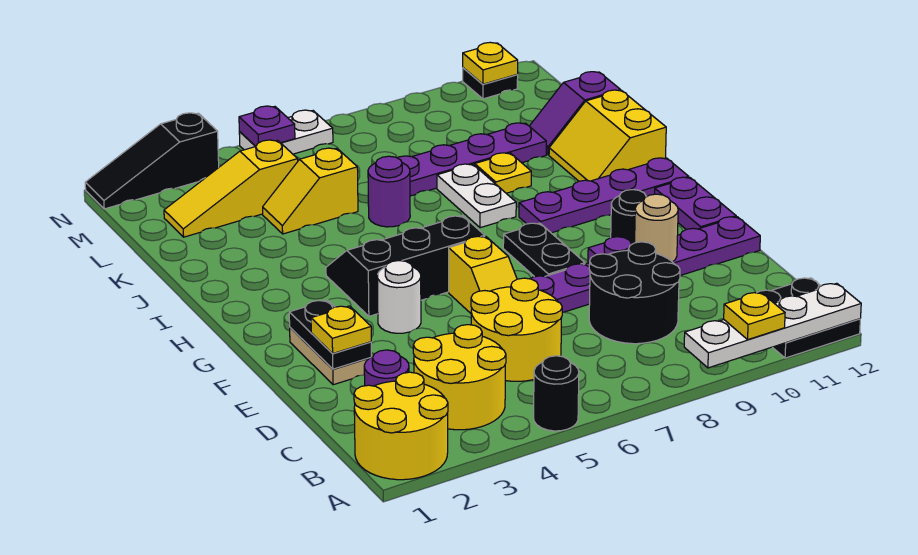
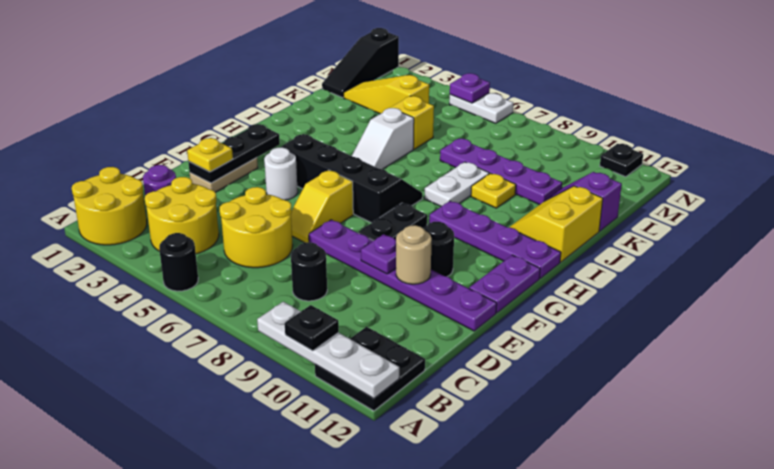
yellow 1x1 plate [724,292,785,339] -> black 1x1 plate [285,305,339,351]
black 2x2 round brick [589,242,680,344] -> black 1x1 round brick [291,242,327,301]
black 1x2 plate [289,300,372,369] -> black 1x3 plate [188,124,280,183]
black 2x3 slope [326,216,485,316] -> black 2x4 slope [281,134,422,223]
none -> white 1x2 slope [352,108,414,169]
purple 1x1 round brick [368,156,410,227] -> none
black 1x3 slope [85,113,219,209] -> black 1x3 slope turned to [322,28,399,98]
yellow 1x1 plate [463,42,518,84] -> none

